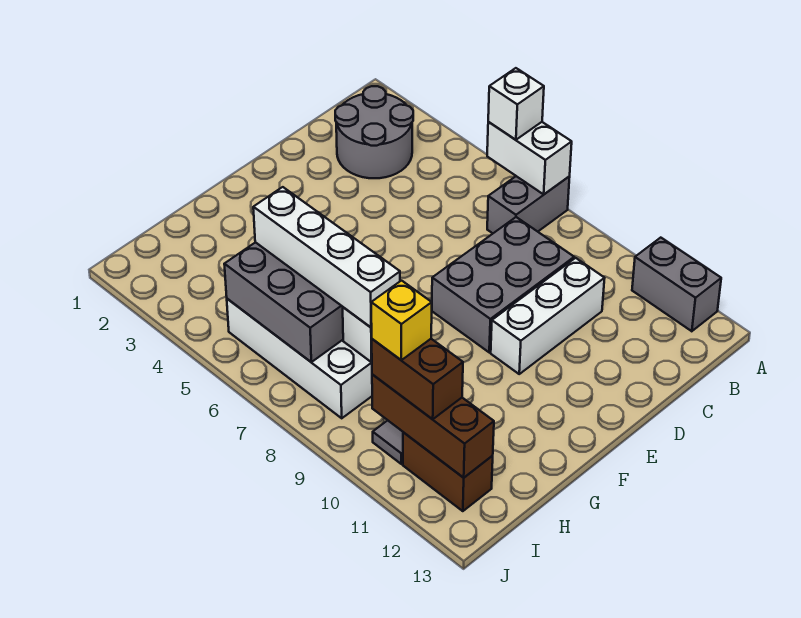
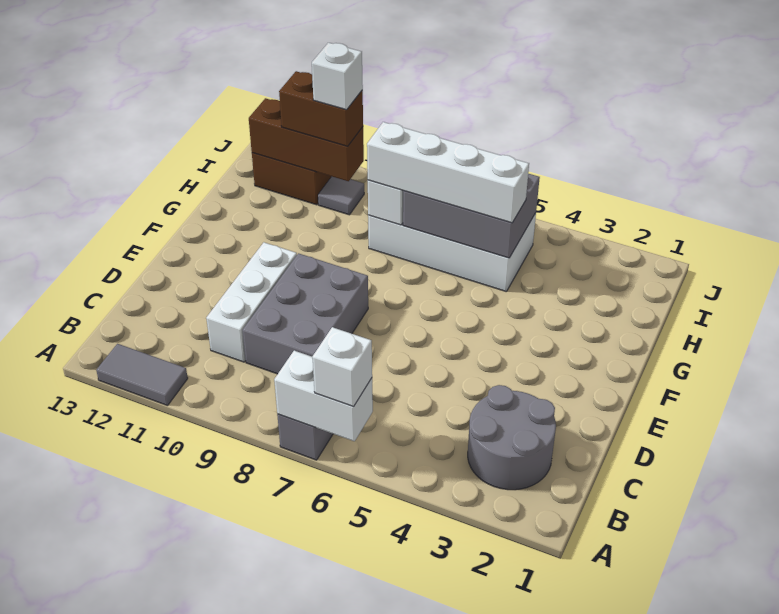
grey 1x2 brick [632,238,721,331] -> grey 1x2 tile [96,344,188,406]
yellow 1x1 brick [371,281,432,360] -> white 1x1 brick [312,43,363,110]

